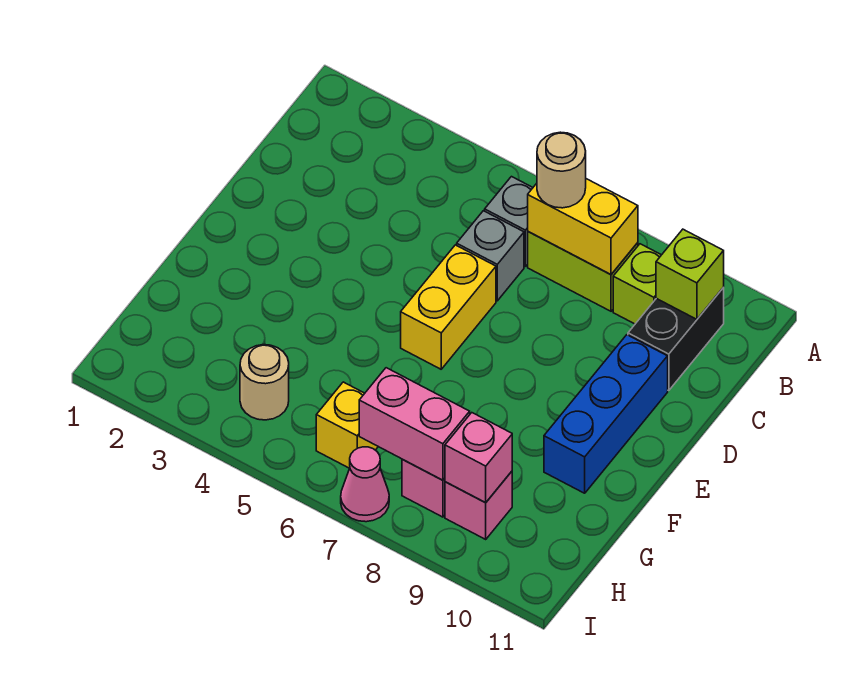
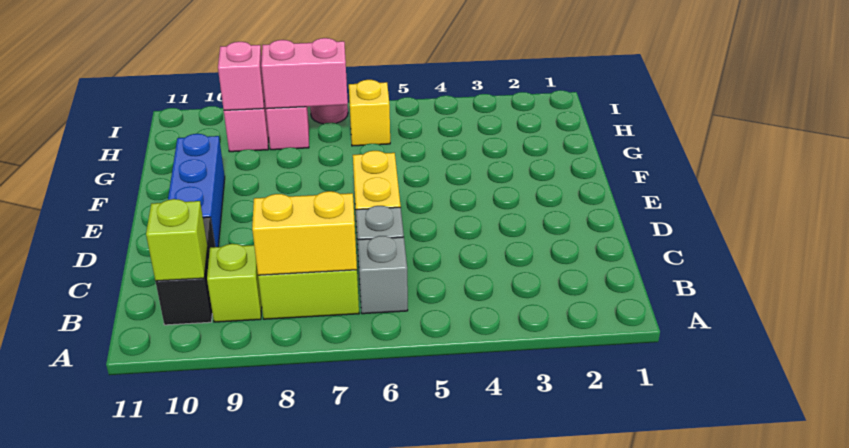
tan 1x1 round brick [537,132,586,208] -> none
tan 1x1 round brick [240,345,289,420] -> none

